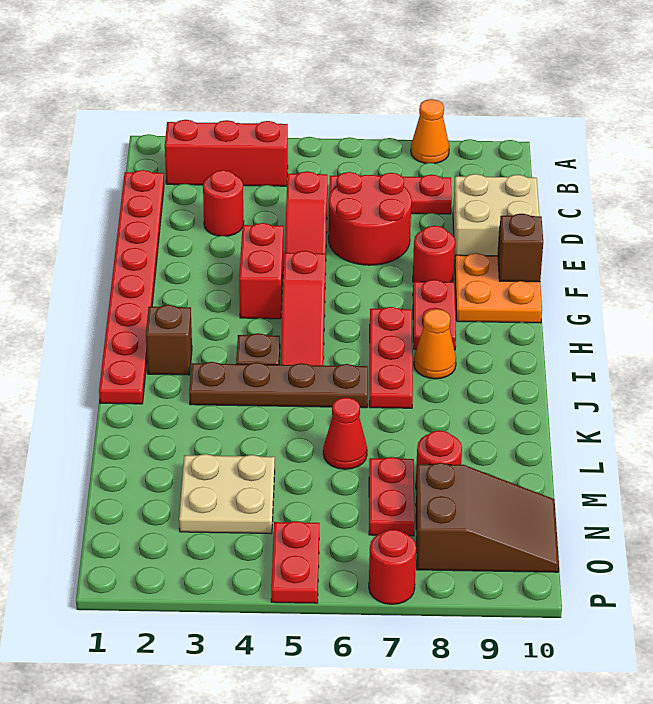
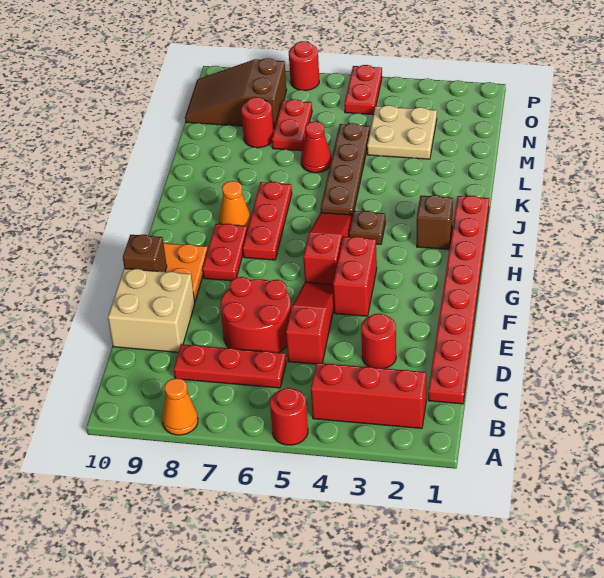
red 1x1 round brick [413,226,455,282] -> red 1x1 round brick moved to [270,388,308,445]
brown 1x4 plate [189,362,368,408] -> brown 1x4 plate turned to [321,123,370,215]

